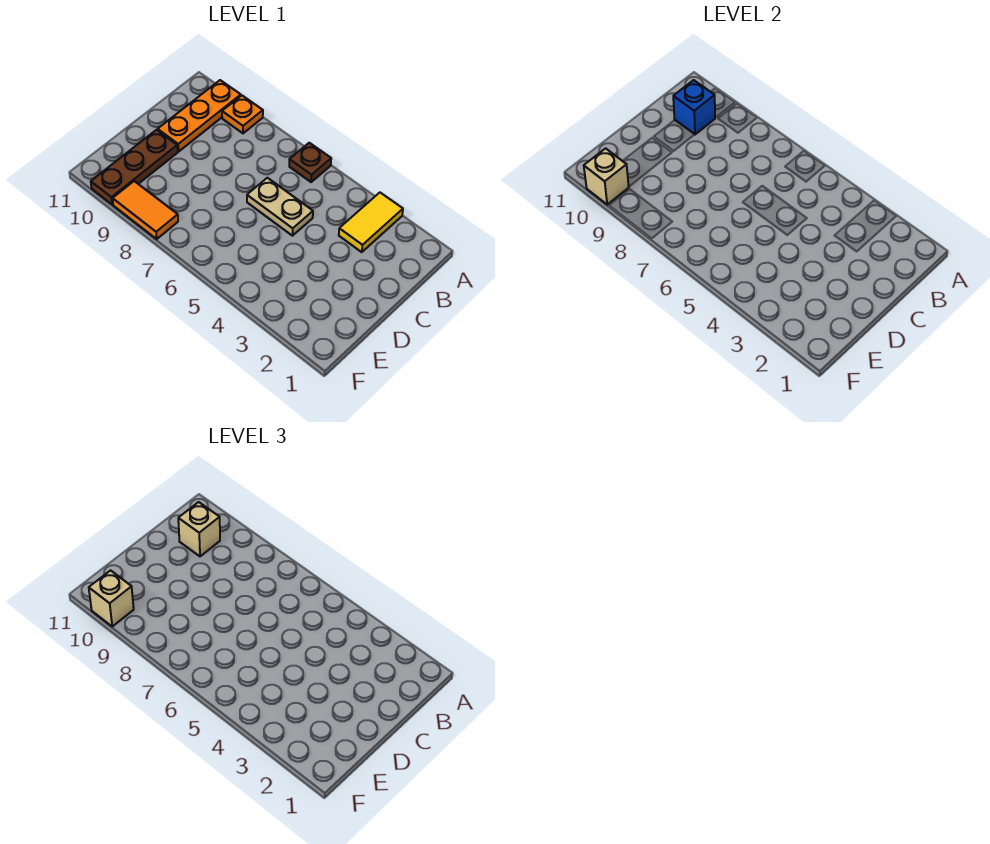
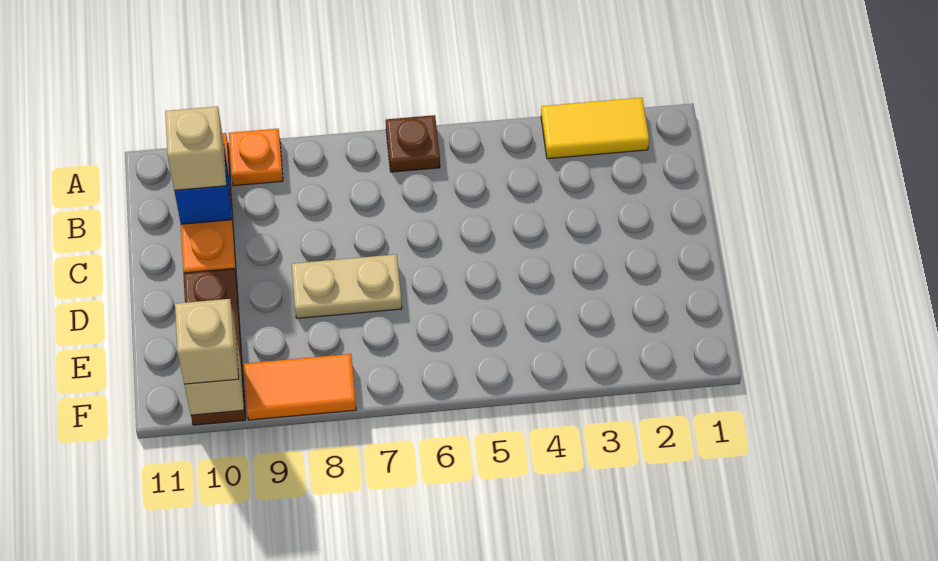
yellow 1x2 tile [339,193,403,252] -> yellow 1x2 tile turned to [541,98,649,159]
tan 1x2 plate [247,178,313,236] -> tan 1x2 plate moved to [292,254,402,318]

